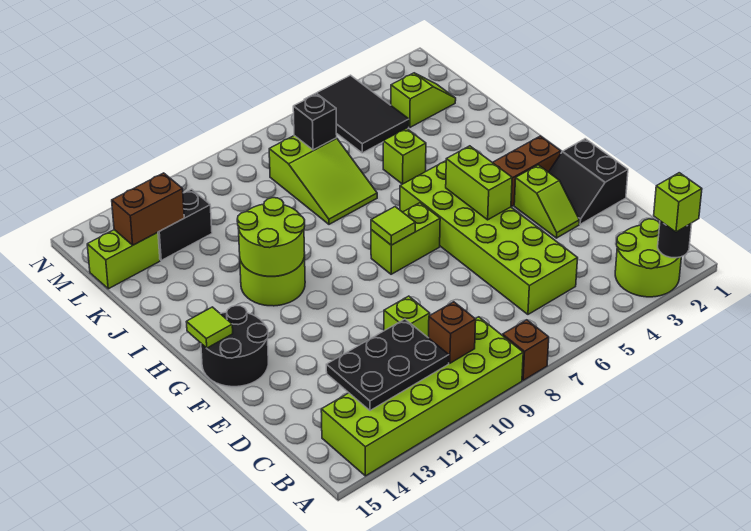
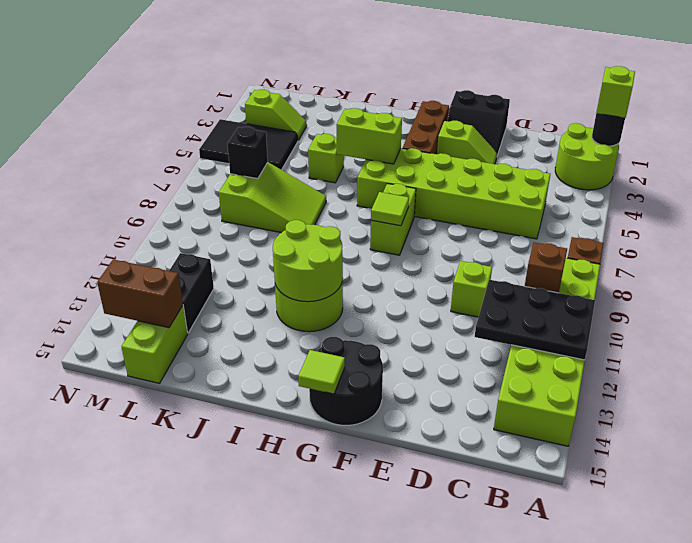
black 2x3 plate [326,319,449,411] -> black 2x3 plate turned to [475,280,595,360]
lime 1x2 brick [446,146,512,220] -> lime 1x2 brick moved to [336,108,402,164]
lime 1x2 slope [391,73,456,127] -> lime 1x2 slope turned to [245,89,307,140]
brown 1x2 brick [112,173,184,245] -> brown 1x2 brick turned to [97,260,183,328]

